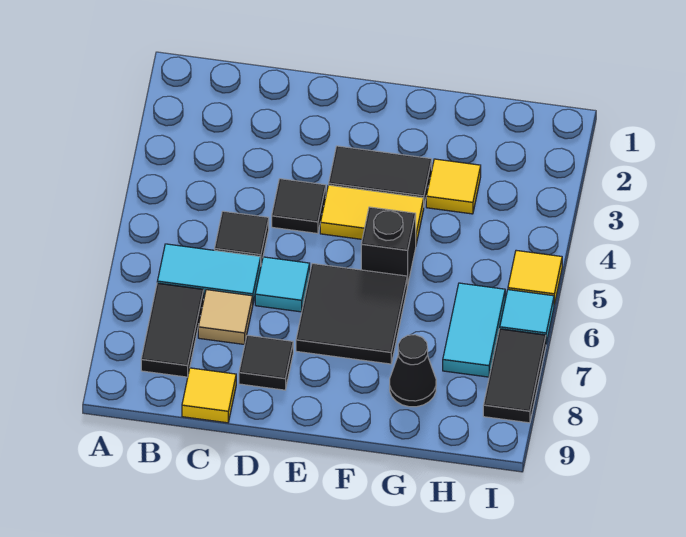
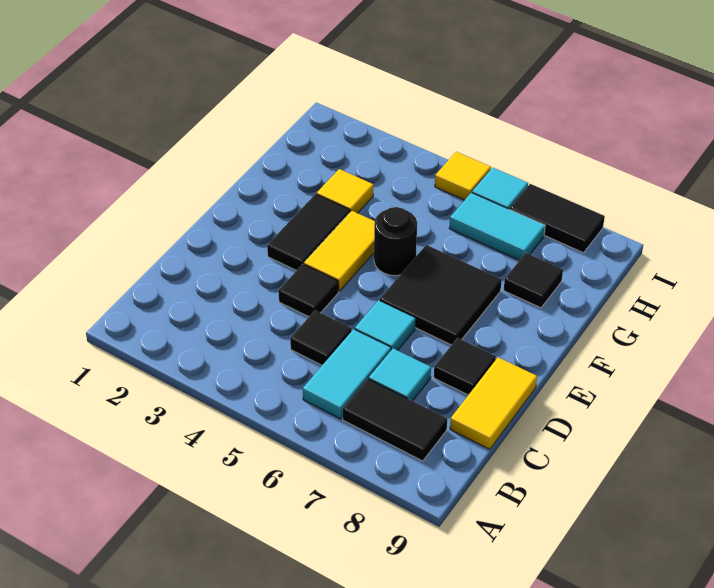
tan 1x1 tile [198,290,253,345] -> cyan 1x1 tile [369,349,431,401]
yellow 1x1 tile [182,368,236,423] -> yellow 1x2 tile [450,357,537,449]
black 1x1 brick [361,207,416,285] -> black 1x1 round brick [374,207,417,276]
black 1x1 cone [390,335,436,407] -> black 1x1 tile [504,253,563,308]

